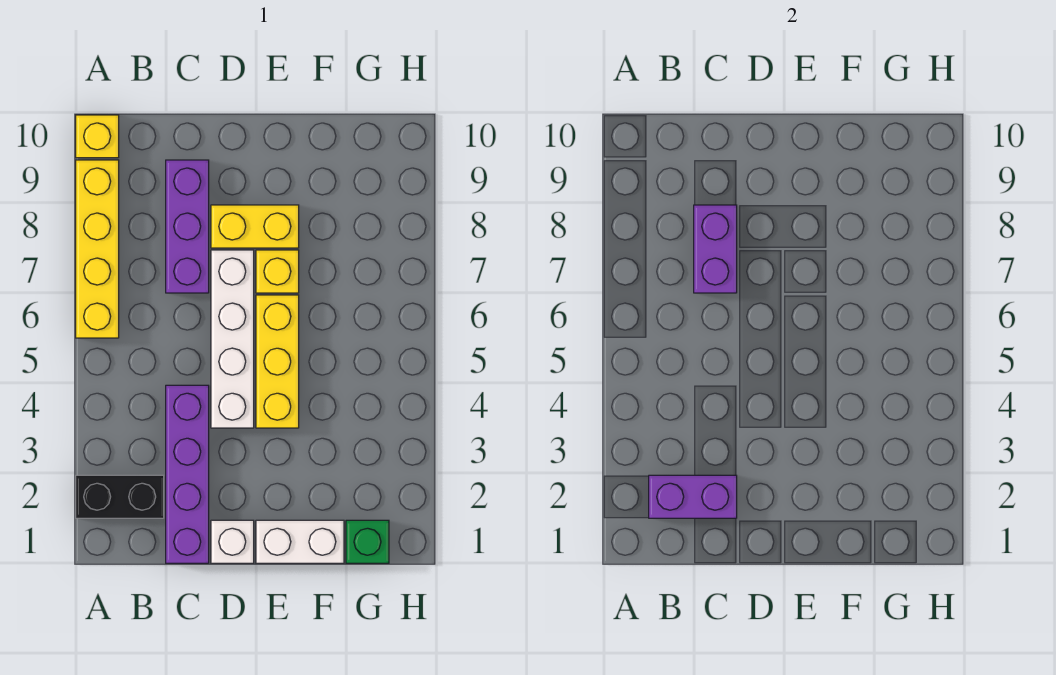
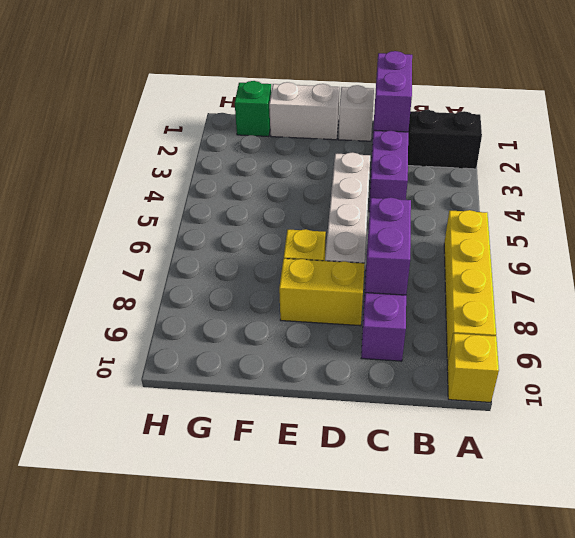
purple 1x2 brick [649,475,737,518] -> purple 1x2 brick turned to [374,51,412,132]
yellow 1x3 brick [256,295,299,428] -> none

